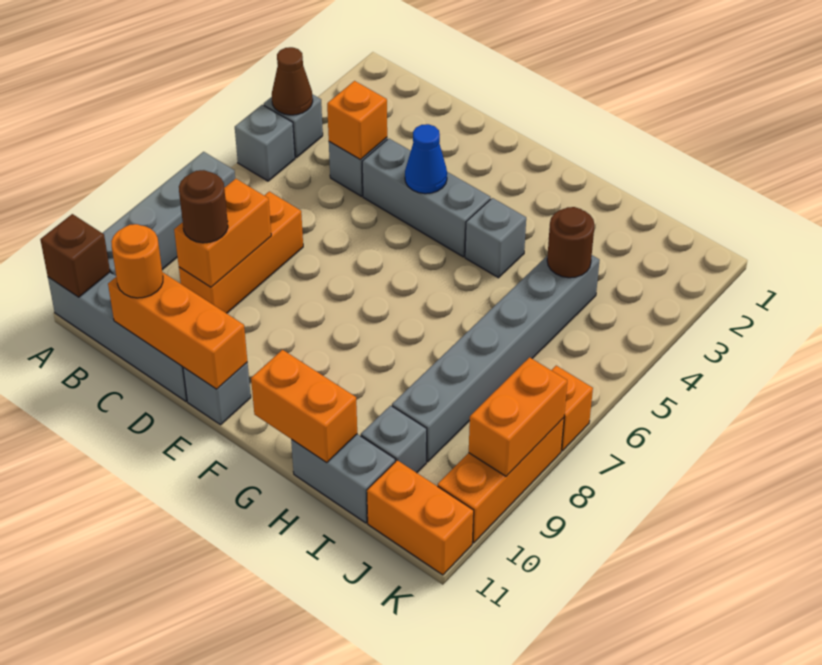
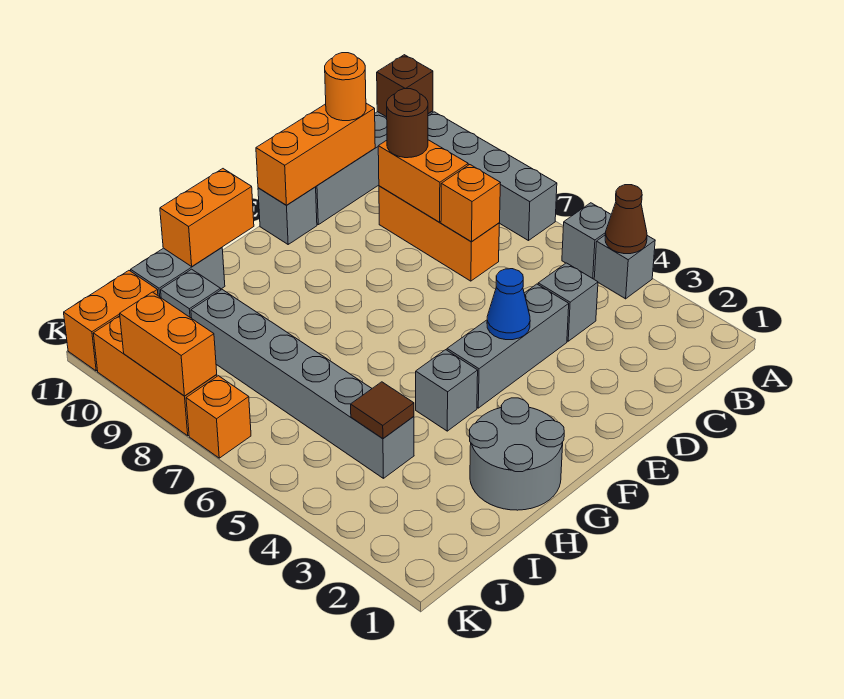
orange 1x1 brick [327,81,387,160] -> orange 1x1 brick moved to [441,165,500,242]
none -> grey 2x2 round brick [469,398,564,510]
brown 1x1 round brick [547,207,595,278] -> brown 1x1 tile [351,382,414,438]

